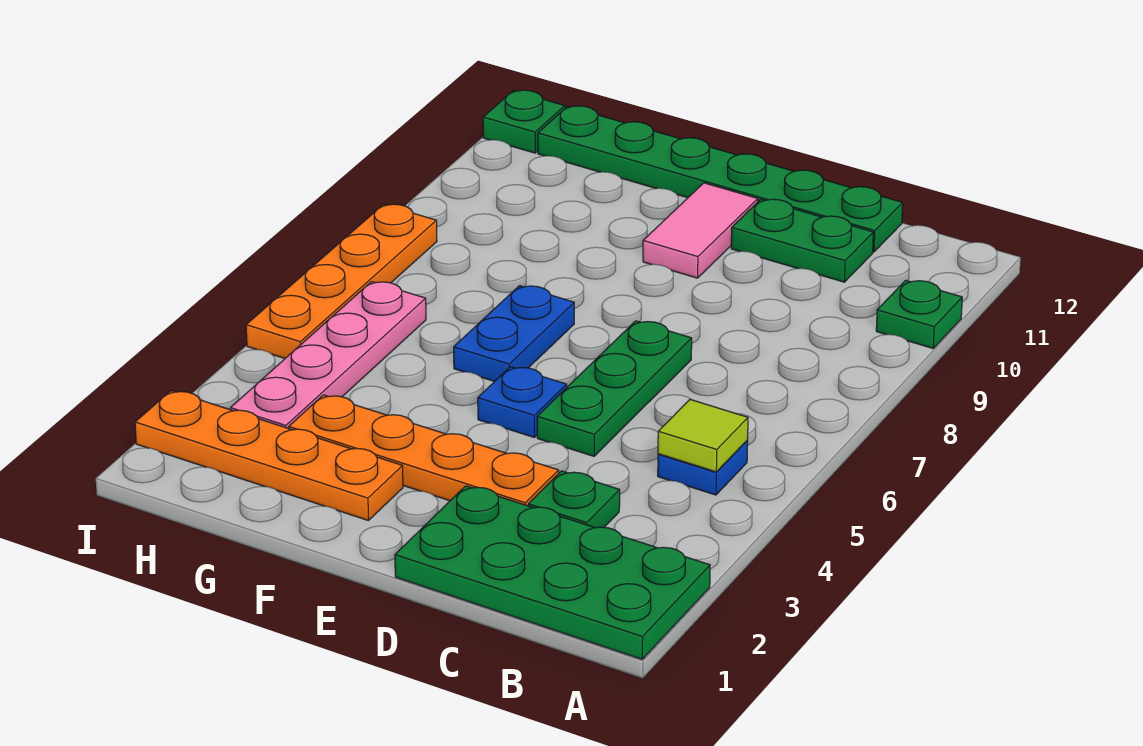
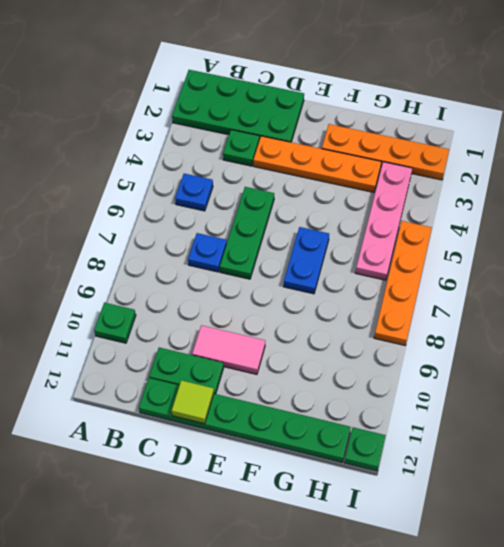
lime 1x1 tile [658,400,748,472] -> lime 1x1 tile moved to [172,380,214,424]
blue 1x1 plate [478,367,567,437] -> blue 1x1 plate moved to [188,233,227,272]
pink 1x2 tile [643,183,758,278] -> pink 1x2 tile turned to [192,325,265,374]

